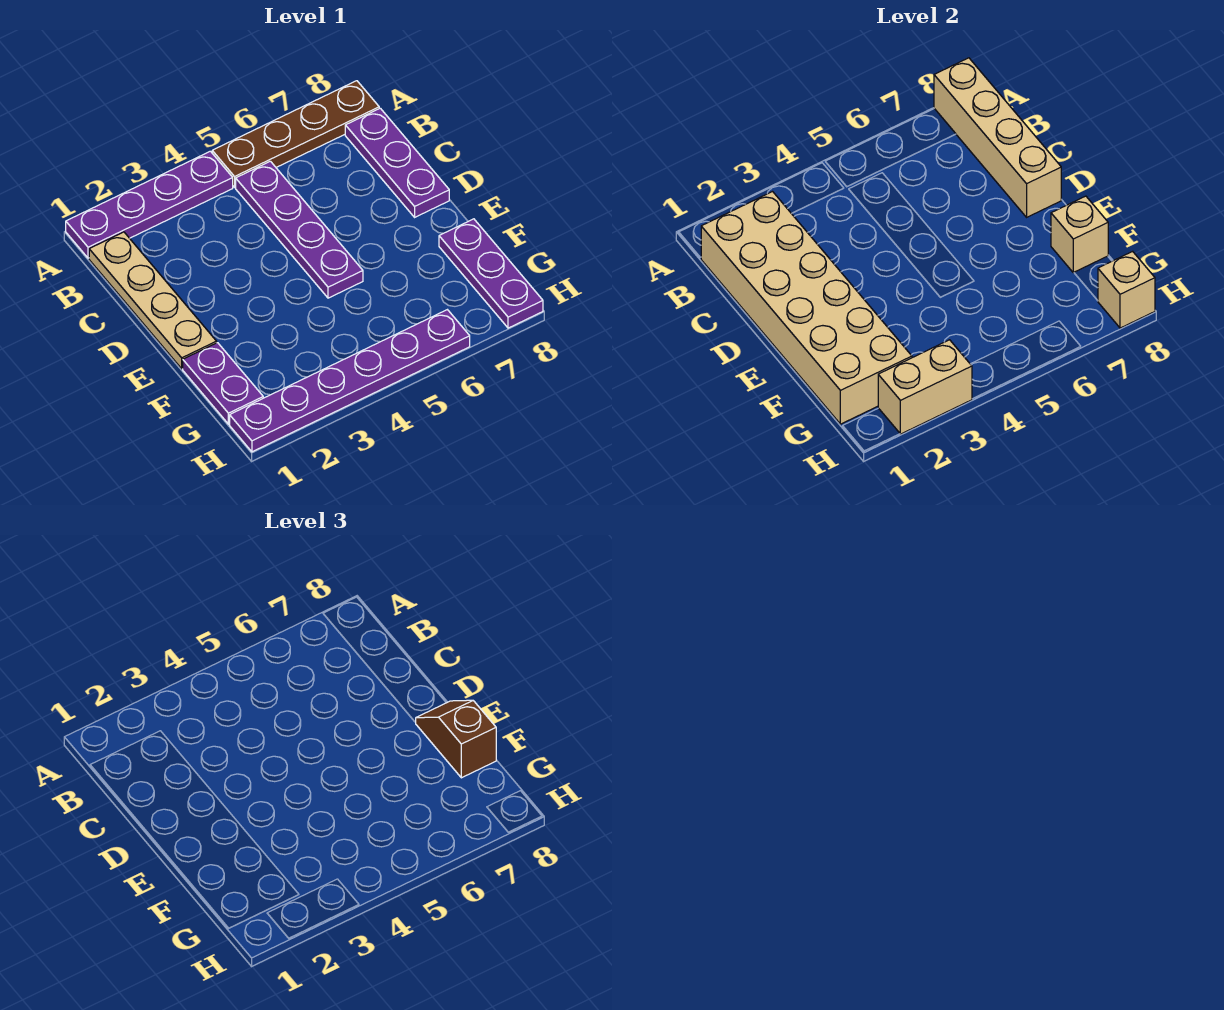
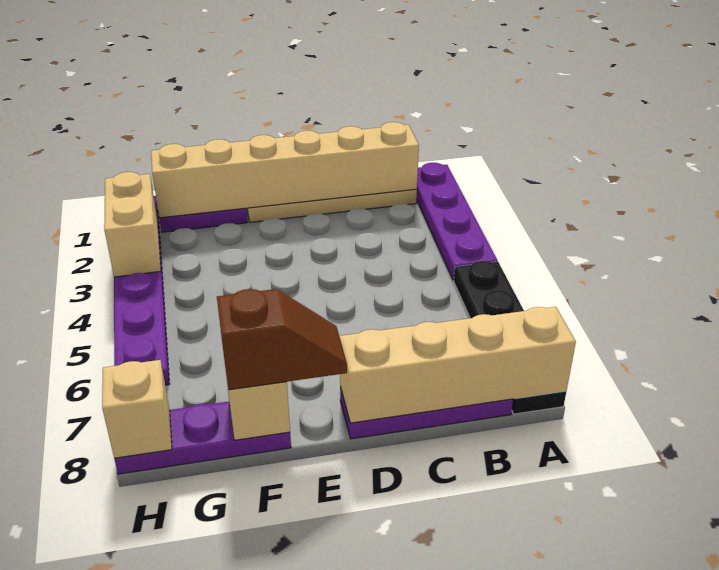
brown 1x4 plate [212,81,379,187] -> black 1x4 plate [454,261,566,414]
tan 2x6 brick [701,192,912,424] -> tan 1x6 brick [151,122,419,218]
purple 1x4 plate [236,161,363,298] -> none

